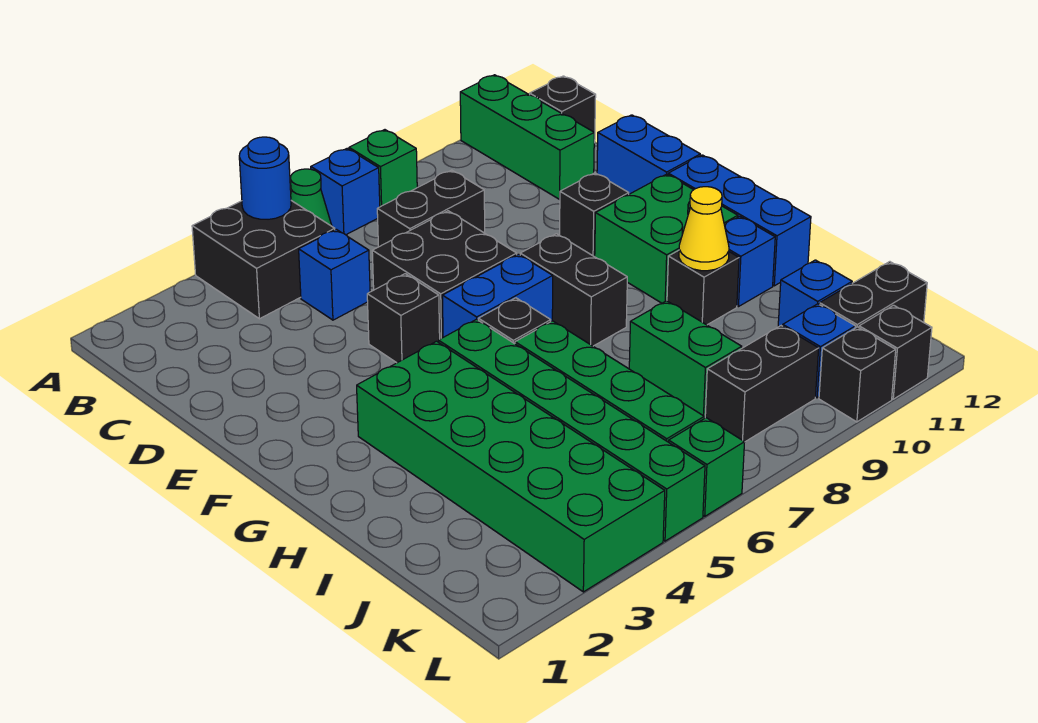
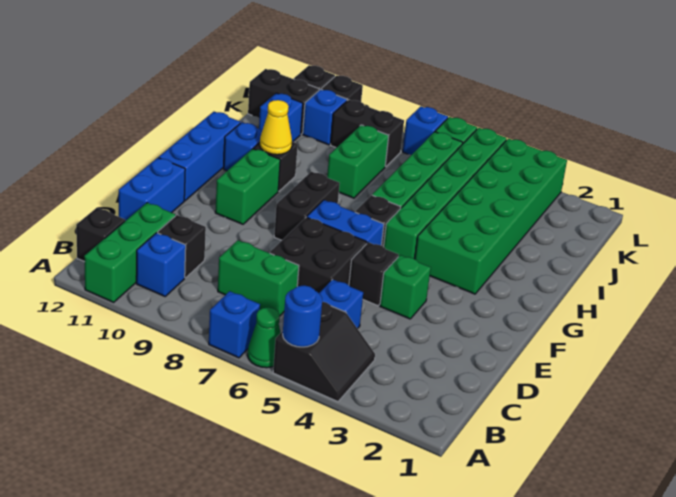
black 2x2 brick [192,201,335,319] -> black 2x2 slope [273,302,375,402]
green 1x1 brick [349,130,417,207] -> green 1x1 brick moved to [380,255,431,319]
none -> blue 1x1 brick [136,233,186,296]
black 1x2 brick [377,170,485,247] -> green 1x2 brick [218,240,299,316]
black 1x1 brick [560,173,629,257] -> black 1x1 brick moved to [158,215,206,278]
green 2x2 brick [595,174,738,303] -> green 1x2 brick [215,149,280,224]
none -> blue 1x1 brick [403,106,448,155]

